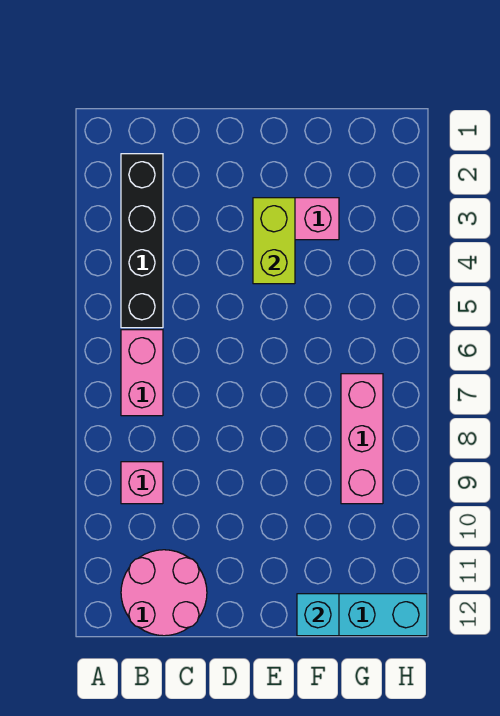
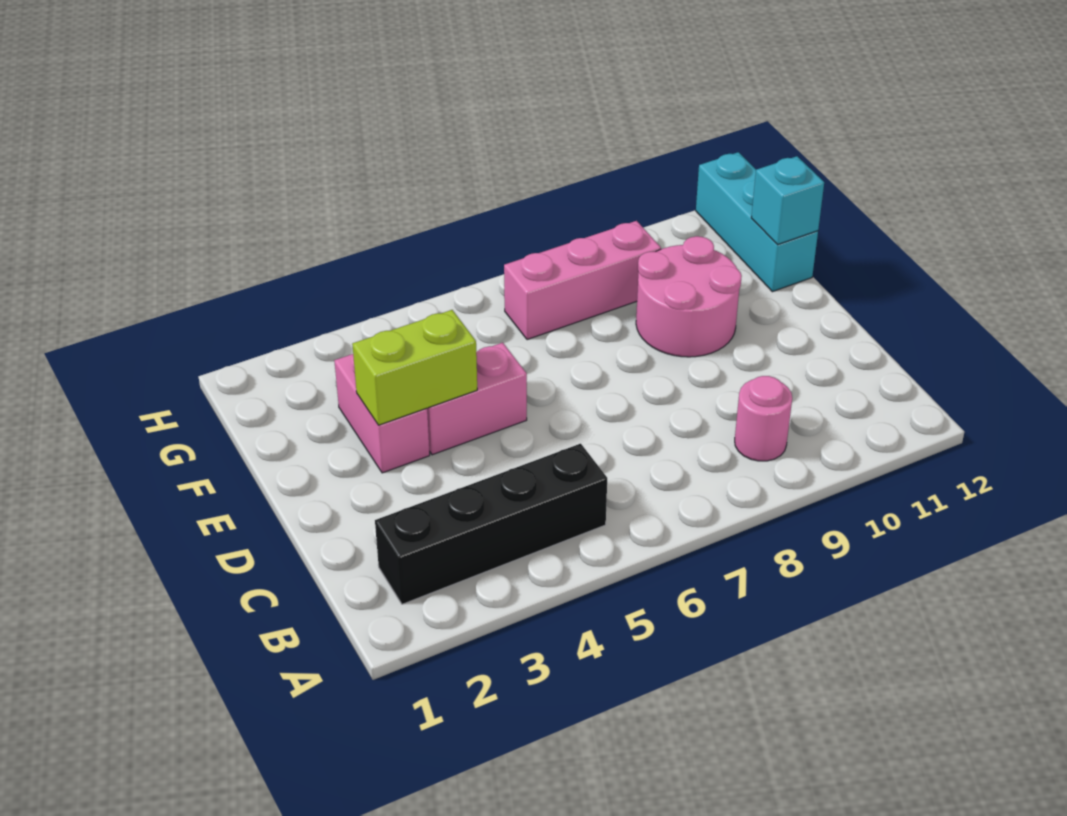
pink 1x2 brick [121,330,163,416] -> pink 1x2 brick moved to [427,343,527,455]
pink 1x1 brick [121,462,163,504] -> pink 1x1 round brick [735,376,792,461]
pink 2x2 round brick [121,550,207,636] -> pink 2x2 round brick moved to [636,236,742,357]

